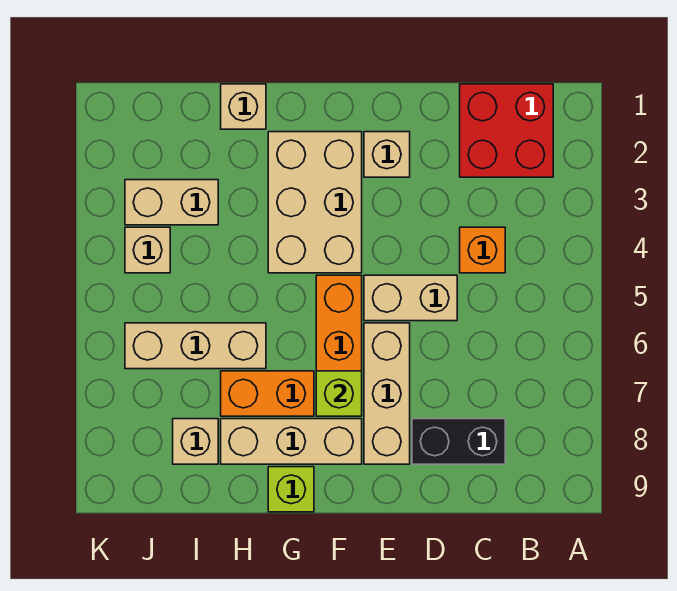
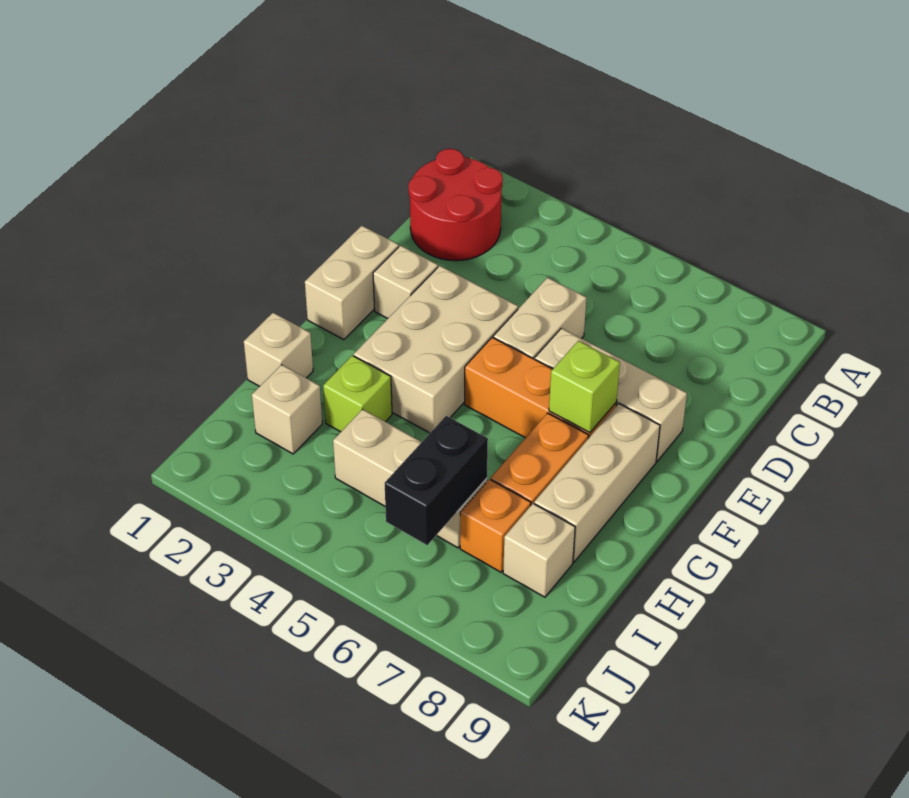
red 2x2 brick [460,84,553,177] -> red 2x2 round brick [408,149,503,261]
orange 1x1 brick [460,227,505,273] -> orange 1x1 brick moved to [460,479,531,572]
black 1x2 brick [412,419,505,464] -> black 1x2 brick moved to [385,416,488,545]
tan 2x3 brick [268,132,362,273] -> tan 2x3 brick turned to [354,266,518,433]
lime 1x1 brick [268,467,314,512] -> lime 1x1 brick moved to [323,355,392,432]
tan 1x3 brick [125,323,266,369] -> tan 1x3 brick turned to [333,409,487,548]
tan 1x2 brick [125,180,218,225] -> tan 1x2 brick moved to [305,226,399,340]
tan 1x1 brick [125,227,170,273] -> tan 1x1 brick moved to [252,365,322,454]

